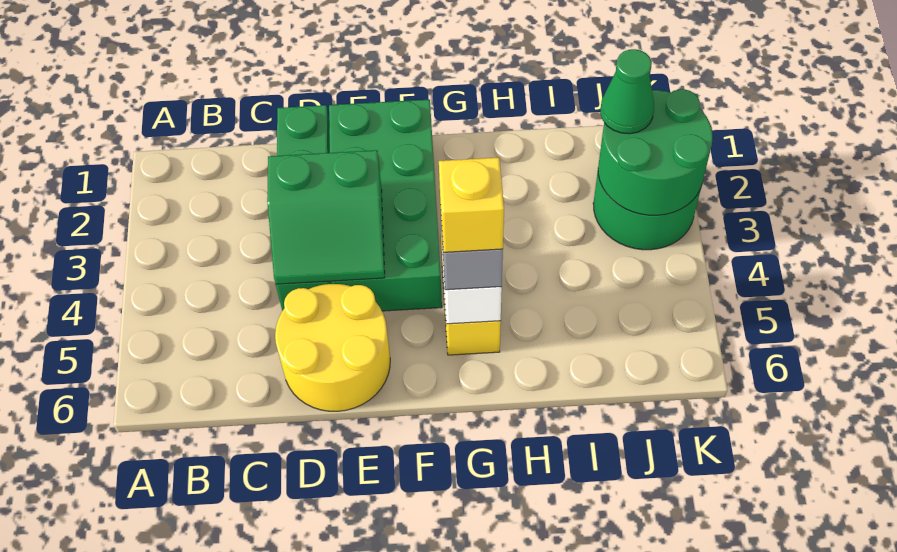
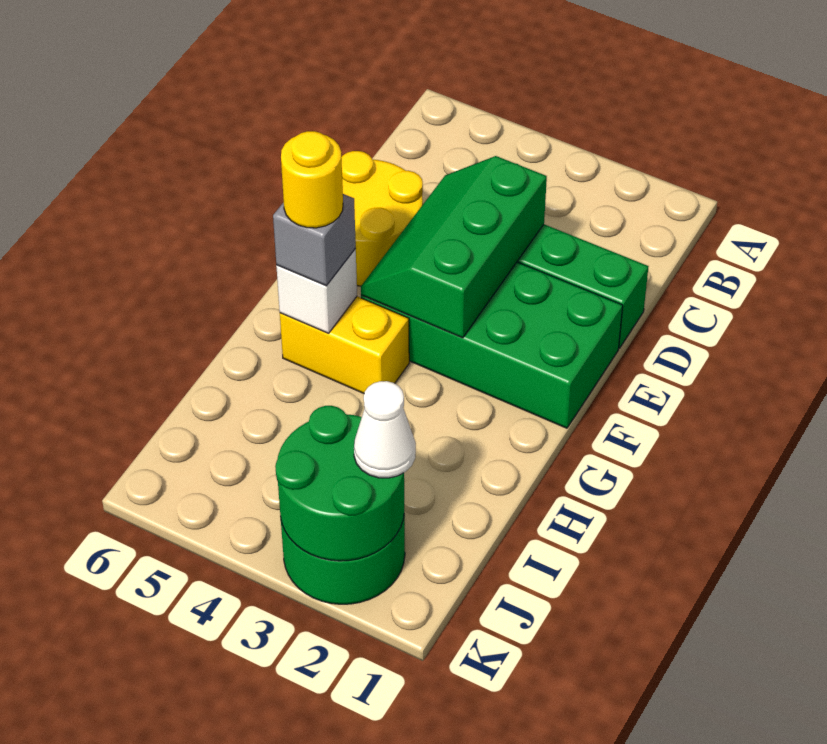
green 2x2 slope [267,150,385,284] -> green 2x3 slope [361,156,547,338]
yellow 1x1 brick [439,158,504,252] -> yellow 1x1 round brick [281,131,343,228]
green 1x1 cone [600,49,654,134] -> white 1x1 cone [354,381,416,478]

